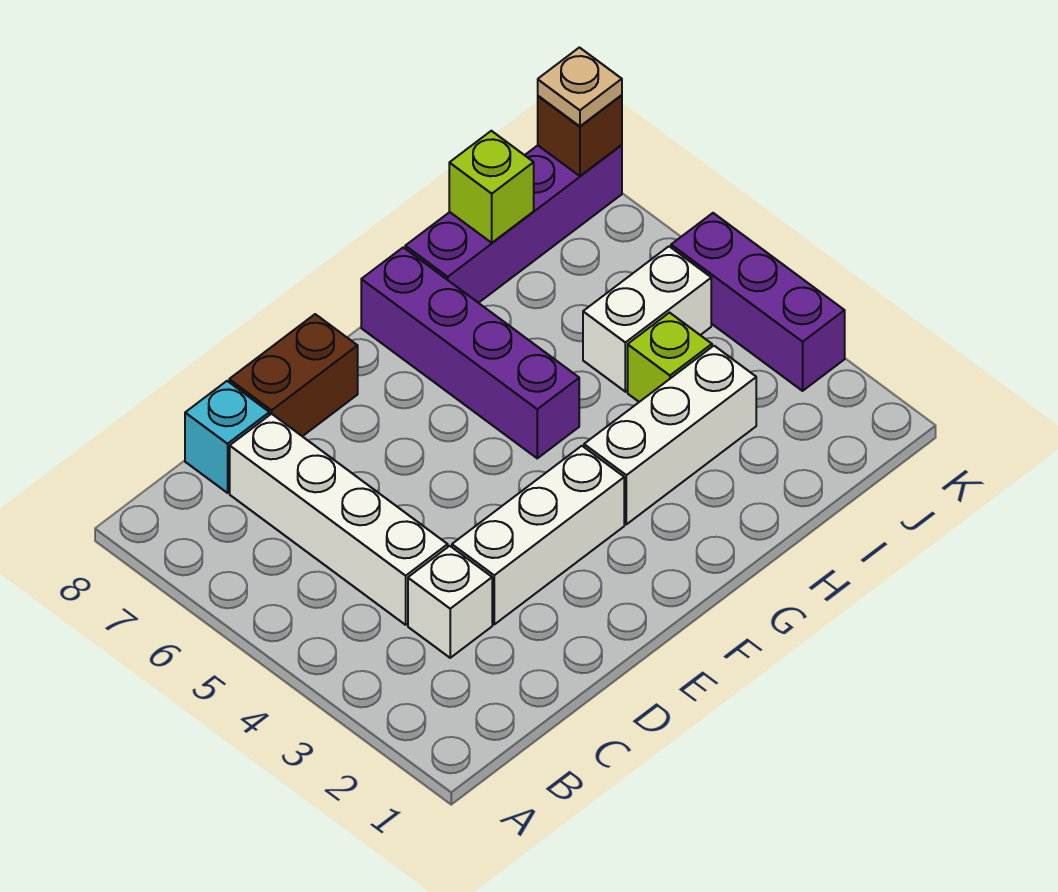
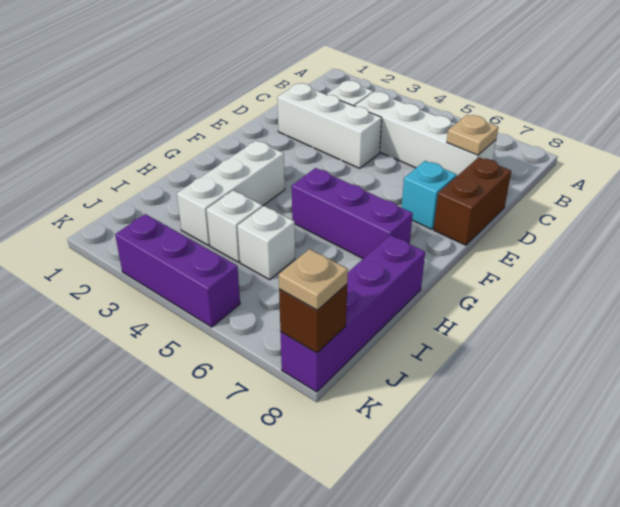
none -> tan 1x1 plate [447,115,498,155]
cyan 1x1 brick [185,381,269,493] -> cyan 1x1 brick moved to [402,161,457,229]
white 1x3 brick [452,446,624,624] -> white 1x3 brick turned to [277,83,382,168]
purple 1x4 brick [361,247,579,458] -> purple 1x3 brick [292,168,413,259]
lime 1x1 brick [628,313,712,402] -> white 1x1 brick [206,190,263,262]
white 1x2 brick [583,246,711,392] -> white 1x1 brick [237,206,295,279]
lime 1x1 brick [449,131,534,243] -> none

